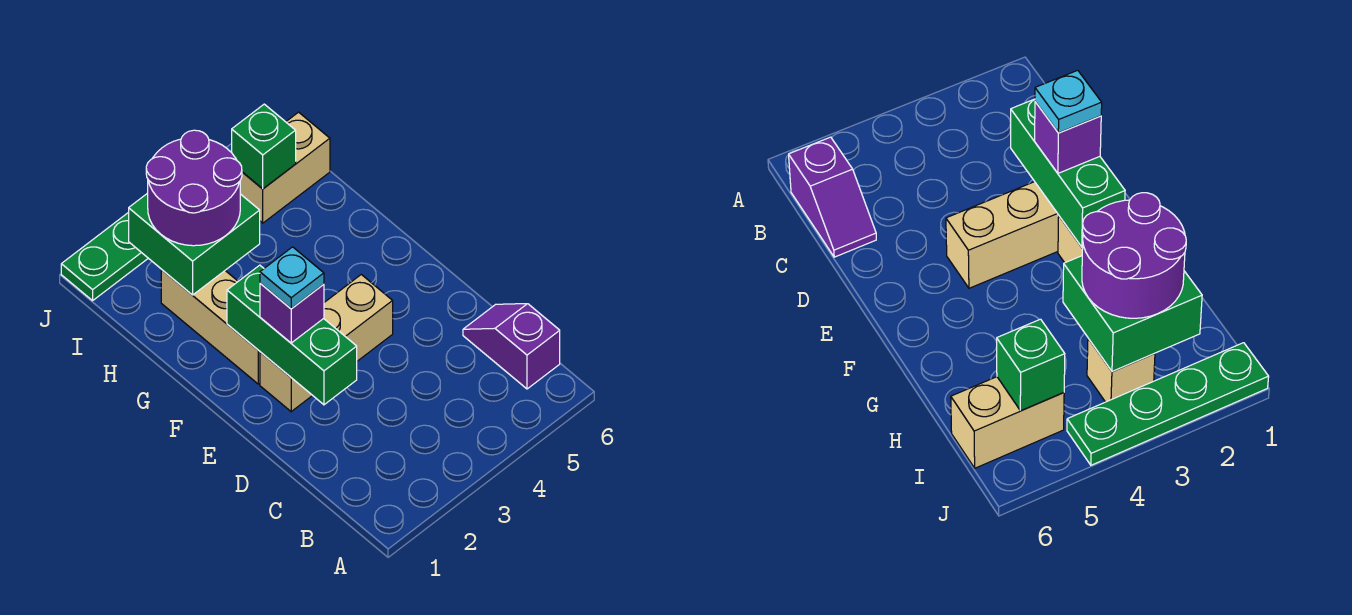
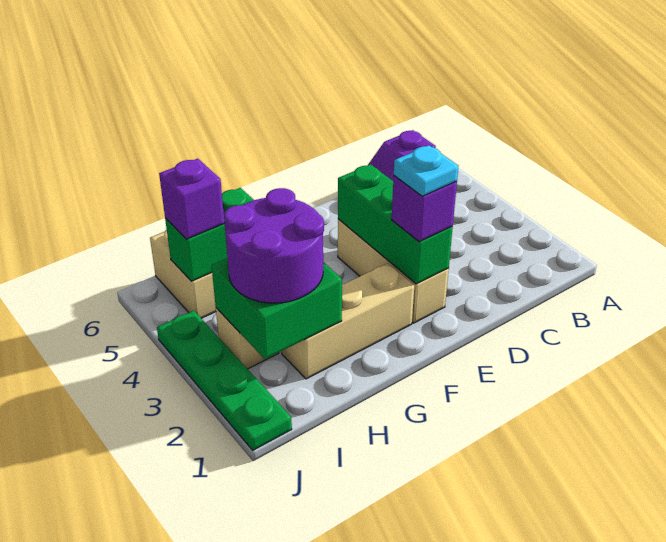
green 1x3 brick [227,265,357,405] -> green 1x3 brick turned to [338,164,453,284]
green 1x1 brick [232,104,296,189] -> green 1x2 brick [165,188,254,281]
none -> purple 1x1 brick [159,159,224,239]

